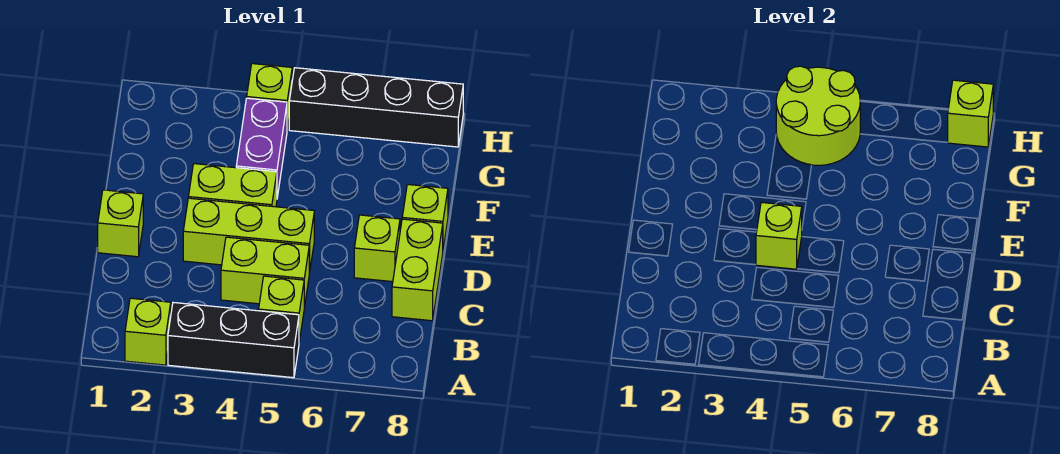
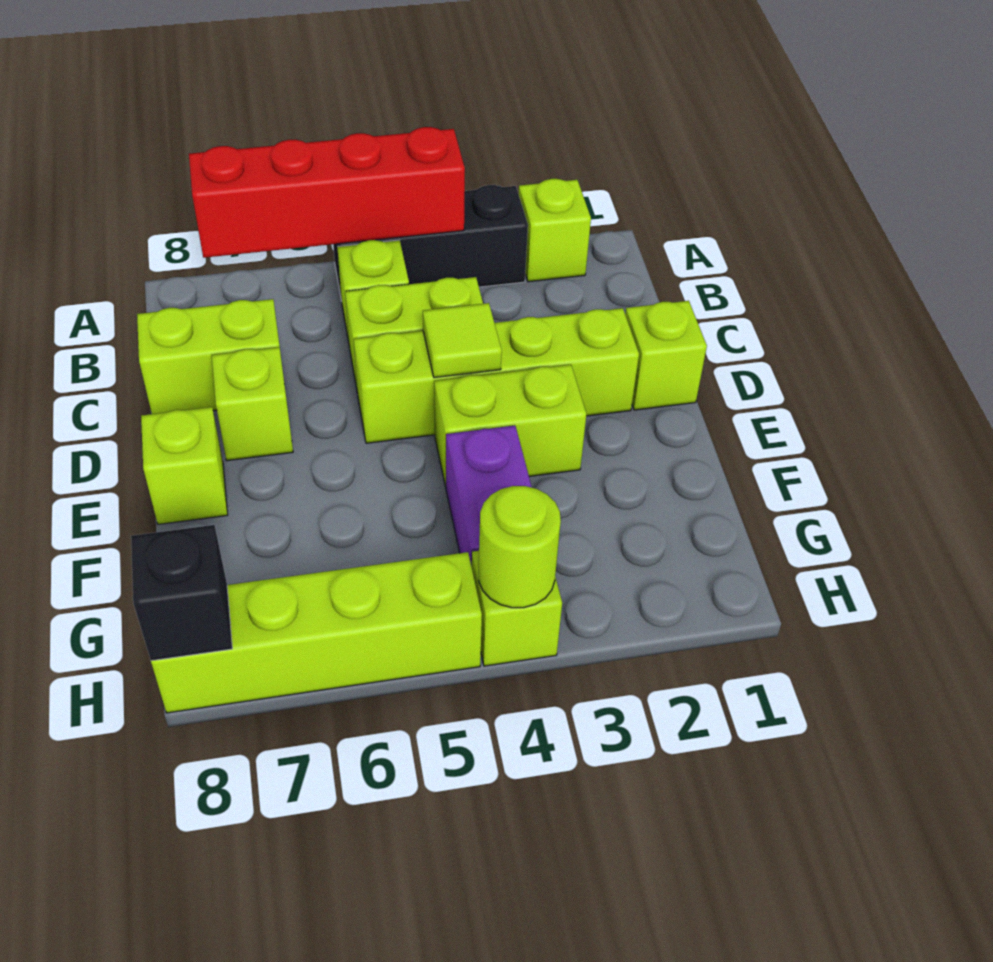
none -> red 1x4 brick [189,127,465,258]
lime 1x2 brick [392,219,443,321] -> lime 1x2 brick turned to [137,299,280,414]
lime 1x3 brick [183,198,314,273] -> lime 1x4 brick [354,308,639,443]
lime 1x1 brick [756,202,802,269] -> lime 1x1 tile [423,303,502,378]
lime 2x2 round brick [776,66,860,165] -> lime 1x1 round brick [479,486,561,608]
black 1x4 brick [289,68,463,147] -> lime 1x4 brick [151,552,482,713]
lime 1x1 brick [947,80,993,147] -> black 1x1 brick [131,525,232,661]

